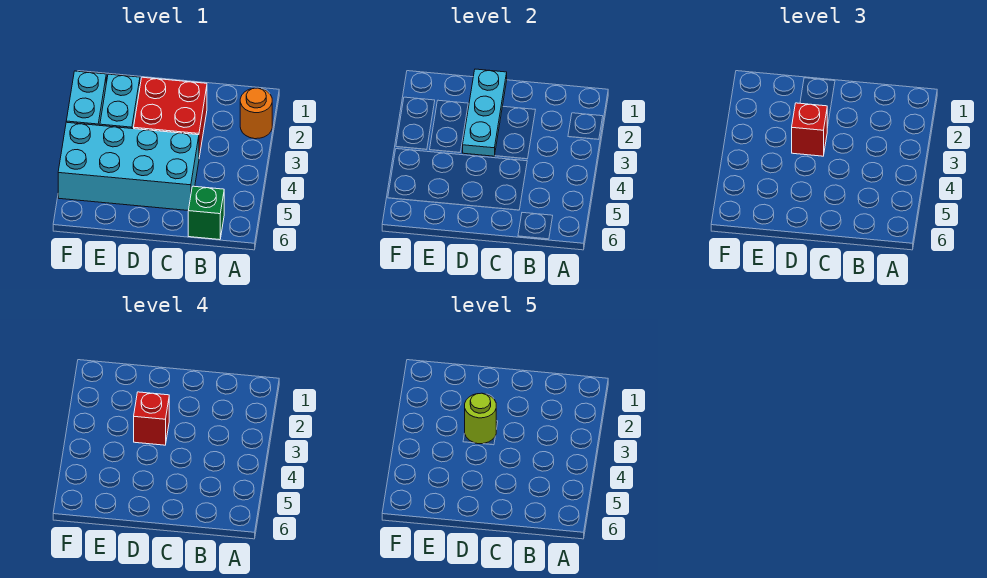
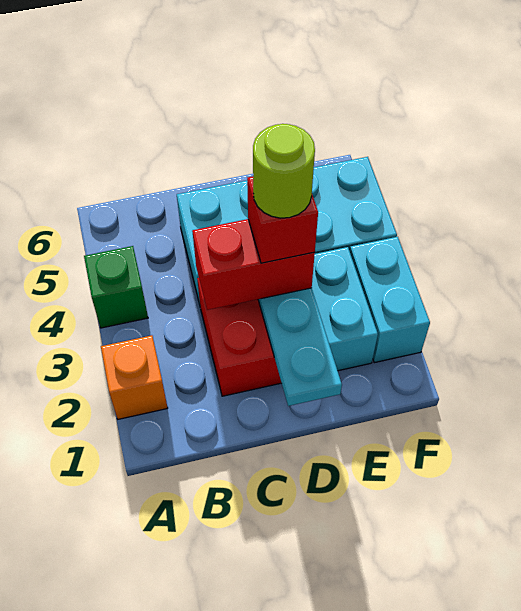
orange 1x1 round brick [240,88,272,139] -> orange 1x1 brick [101,335,168,419]
green 1x1 brick [188,186,224,240] -> green 1x1 brick moved to [84,246,148,328]
red 1x1 brick [792,103,827,156] -> red 1x2 brick [192,219,315,310]

